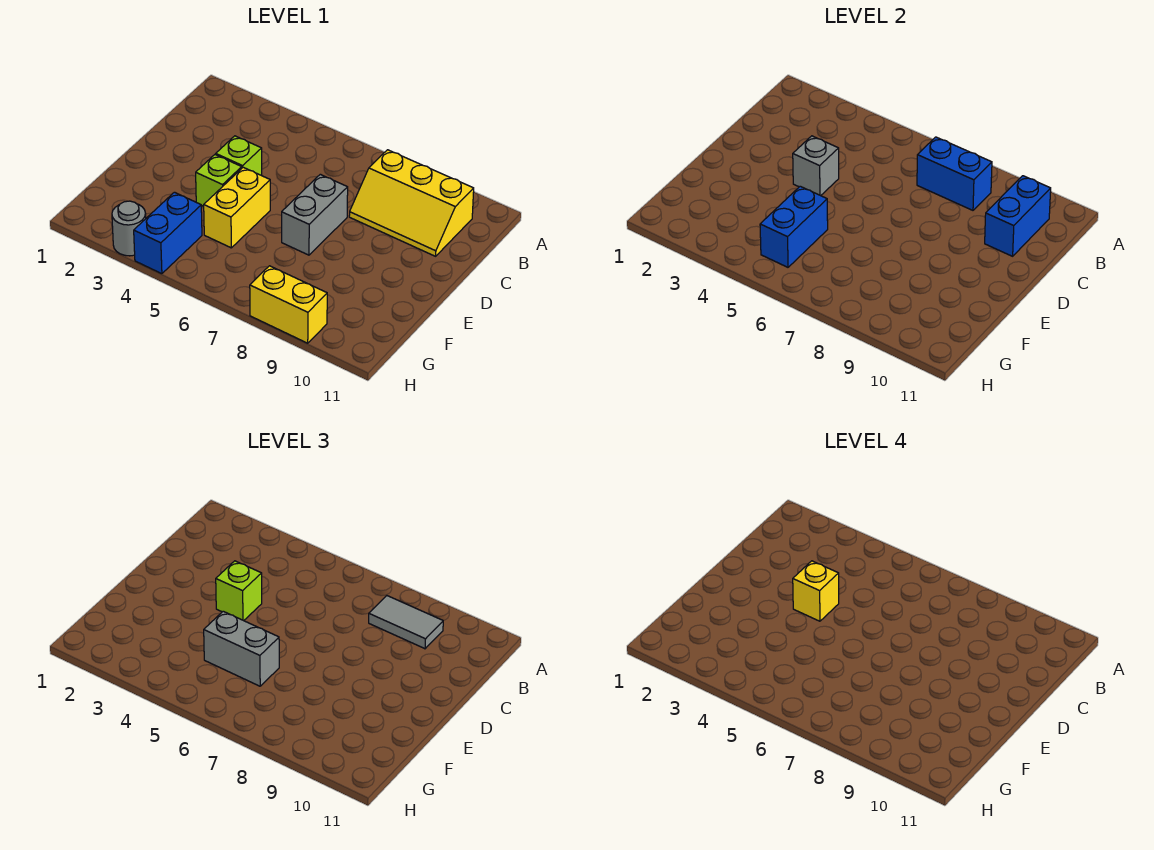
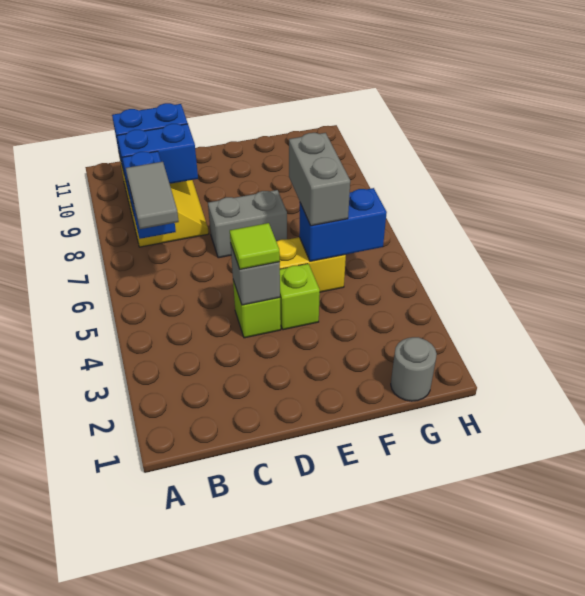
grey 1x2 tile [369,596,443,649] -> grey 1x2 tile moved to [126,162,179,229]
lime 1x1 brick [216,561,262,621] -> lime 1x1 tile [230,223,280,269]
yellow 1x1 brick [793,561,839,621] -> none
blue 1x2 brick [134,192,202,274] -> blue 1x2 brick moved to [117,124,198,185]
grey 1x1 round brick [112,201,146,256] -> grey 1x1 round brick moved to [391,337,437,401]
yellow 1x2 brick [250,266,327,343] -> none

